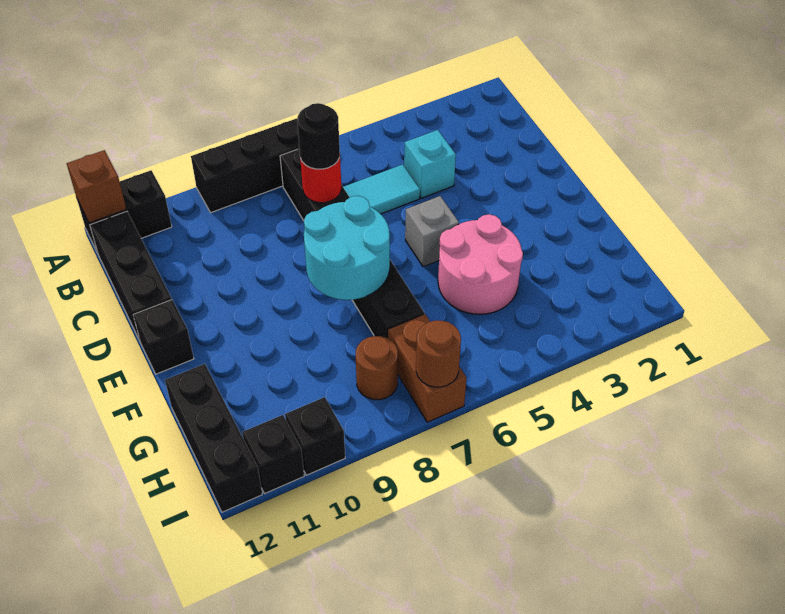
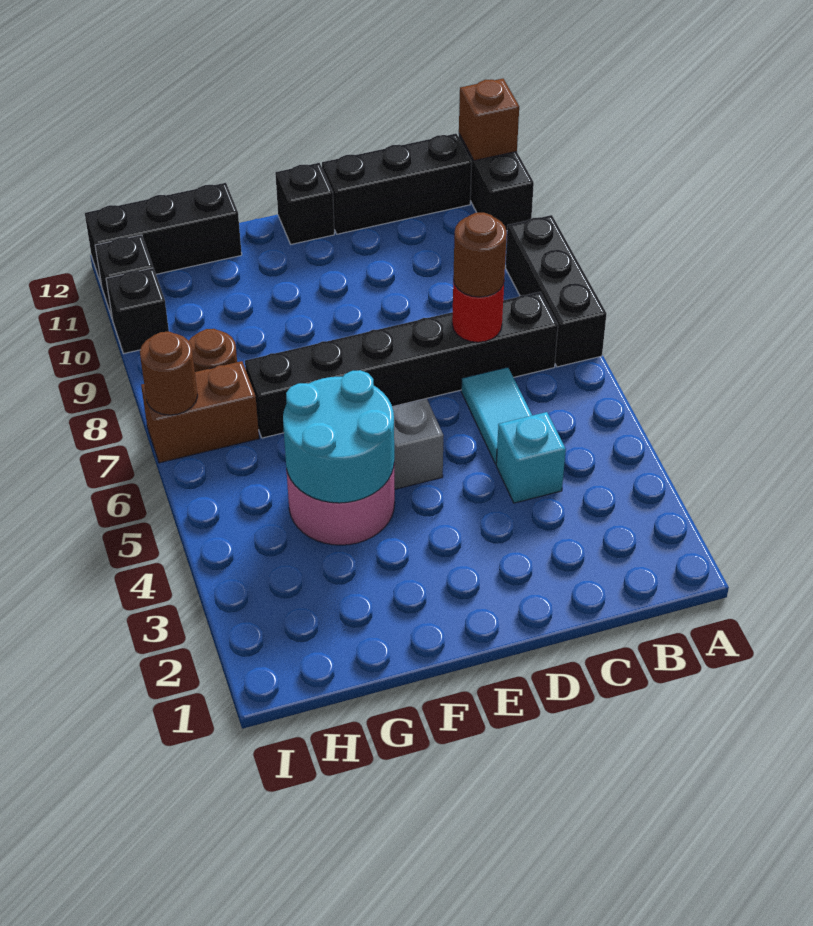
black 1x1 round brick [297,103,340,169] -> brown 1x1 round brick [453,213,507,297]
cyan 2x2 round brick [304,196,390,300] -> cyan 2x2 round brick moved to [283,370,394,503]

